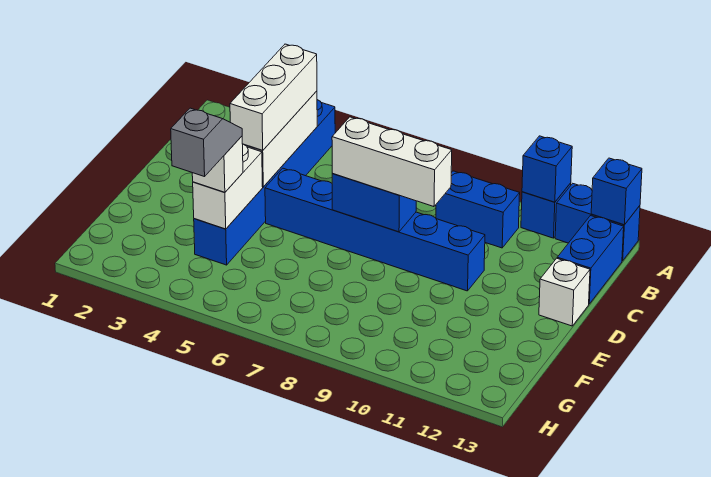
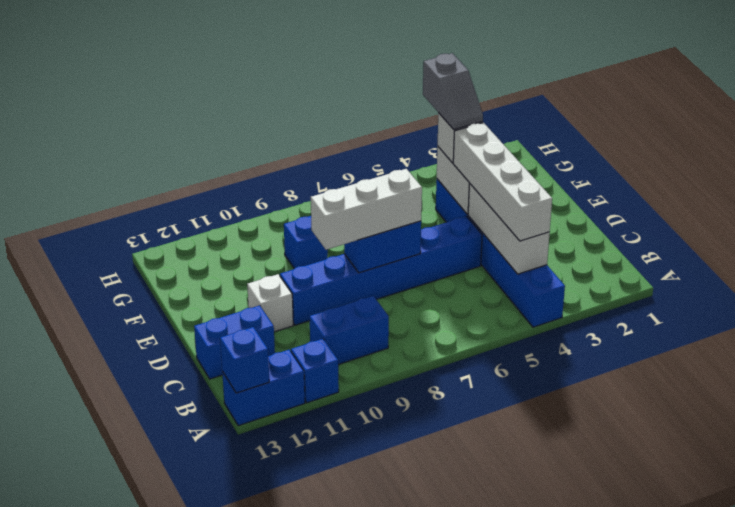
blue 1x1 brick [522,136,572,202] -> blue 1x1 brick moved to [284,216,328,269]
white 1x3 brick [230,44,317,150] -> white 1x4 brick [453,123,552,241]
blue 1x2 brick [557,216,624,304] -> blue 1x2 brick turned to [194,305,275,379]
white 1x1 brick [539,258,590,326] -> white 1x1 brick moved to [247,274,293,332]

